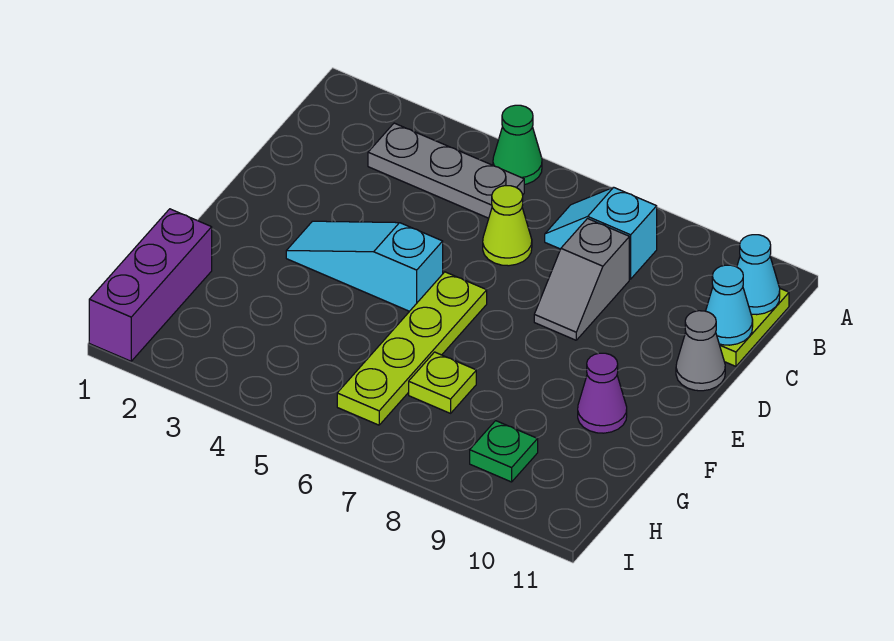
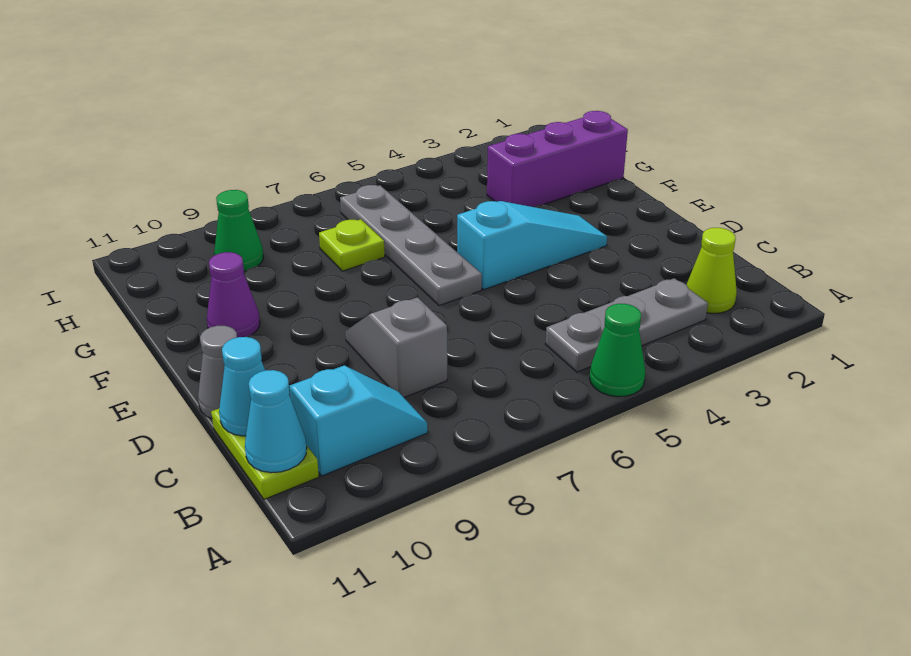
cyan 1x2 slope [545,187,657,279] -> cyan 1x2 slope moved to [289,366,428,476]
lime 1x1 cone [483,186,532,266] -> lime 1x1 cone moved to [687,228,737,313]
lime 1x4 plate [337,272,487,425] -> grey 1x4 plate [340,185,482,306]
purple 1x3 brick [89,209,212,361] -> purple 1x3 brick turned to [487,111,628,207]
green 1x1 plate [470,421,538,482] -> green 1x1 cone [214,190,263,271]

